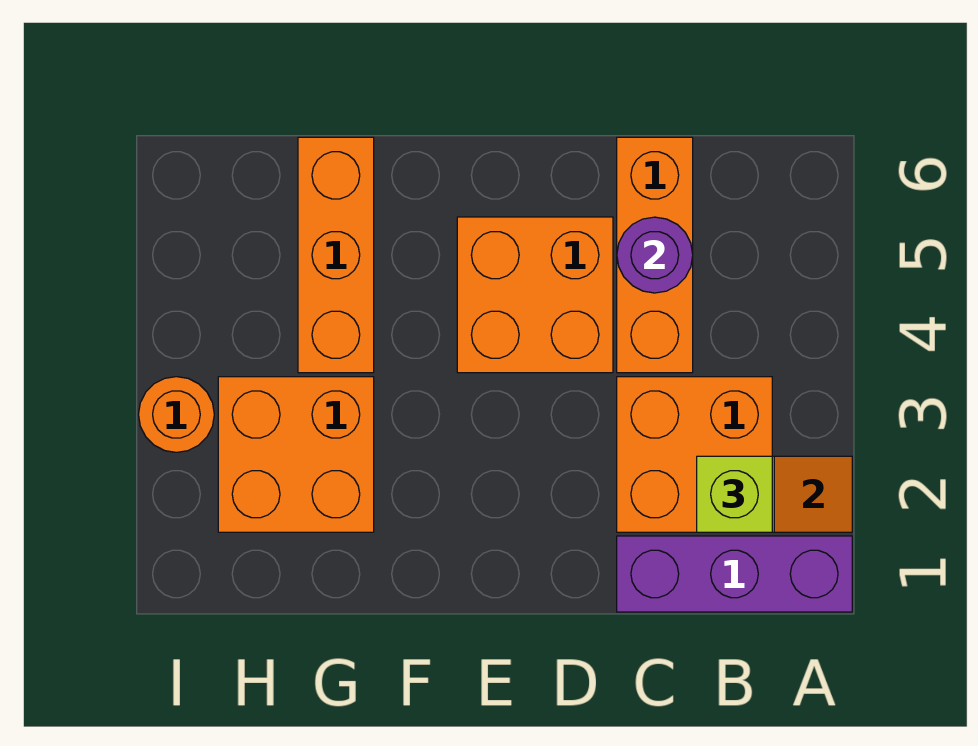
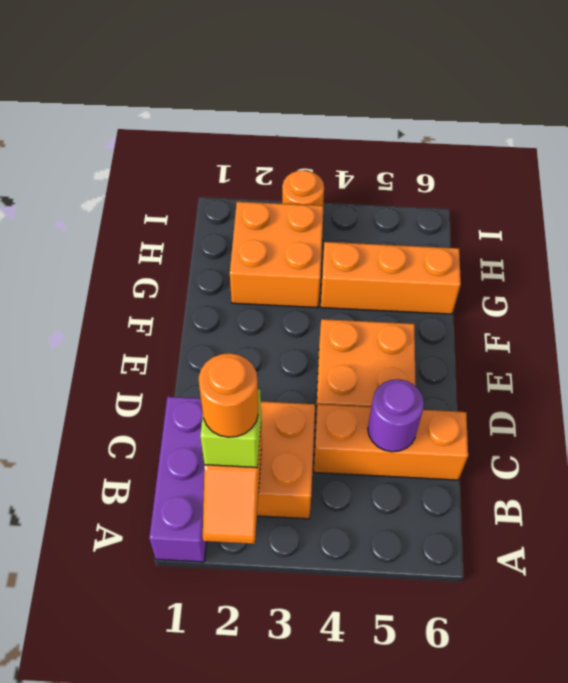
none -> orange 1x1 round brick [199,353,258,437]

